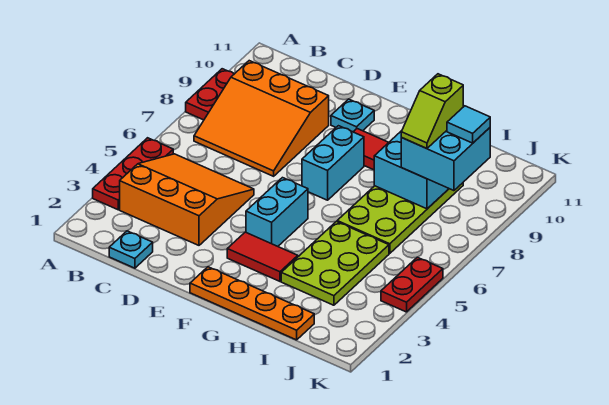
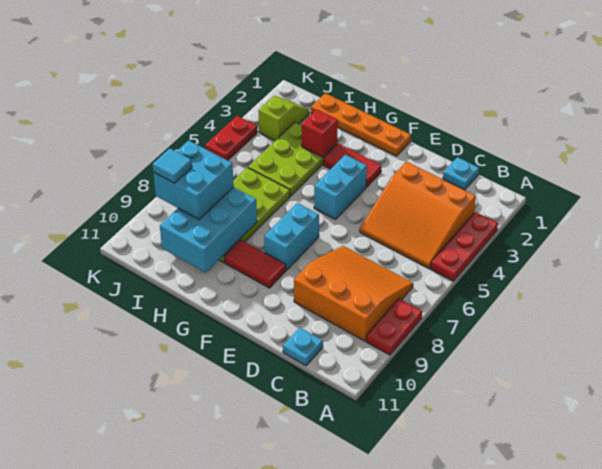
cyan 1x1 plate [331,99,374,132] -> cyan 1x1 plate moved to [283,328,323,366]
none -> red 1x1 brick [302,109,338,157]
lime 1x2 slope [401,74,463,149] -> lime 1x2 slope moved to [258,96,309,141]

